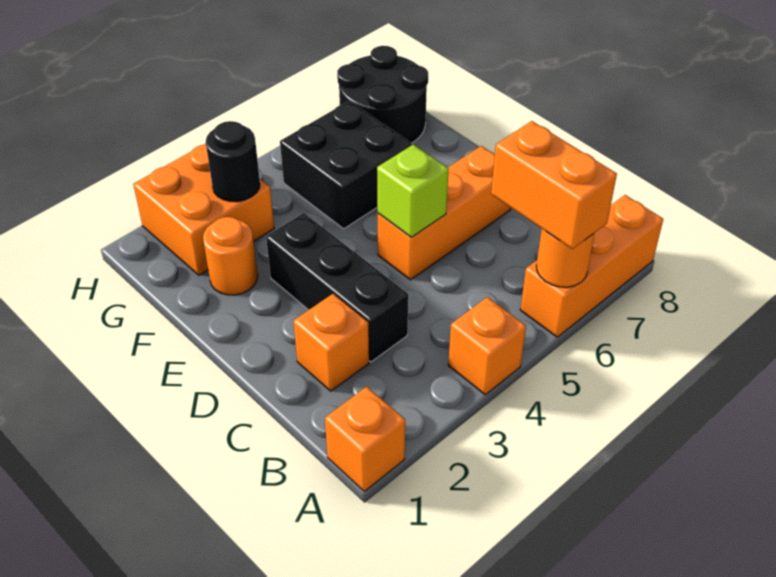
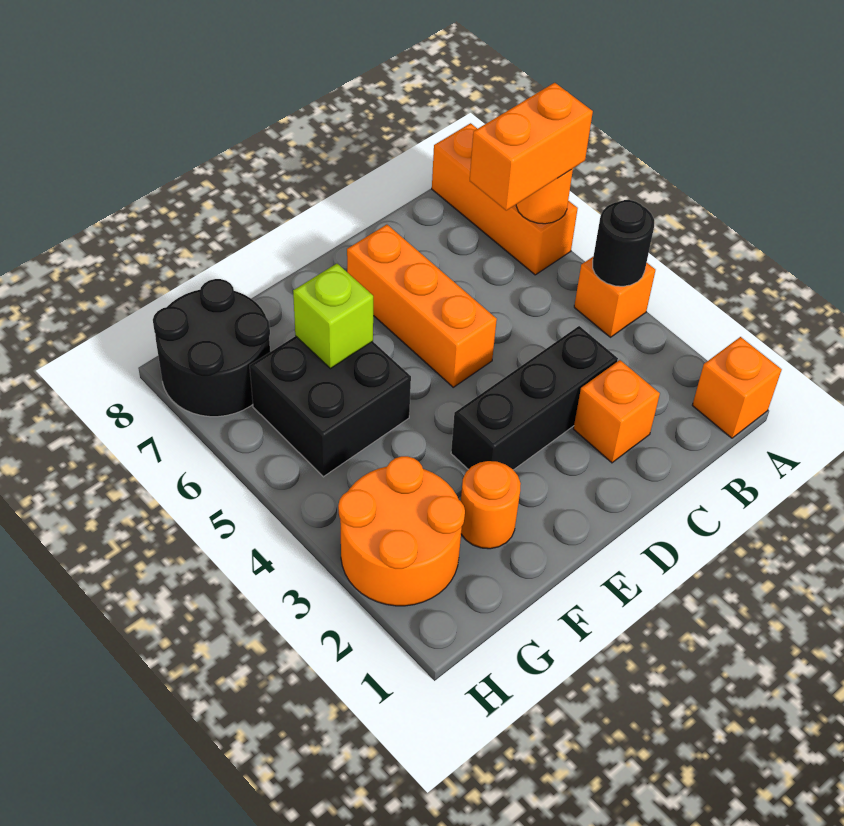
lime 1x1 brick [377,144,449,237] -> lime 1x1 brick moved to [293,264,373,369]
orange 2x2 brick [133,144,274,275] -> orange 2x2 round brick [338,456,465,606]
black 1x1 round brick [206,121,260,202] -> black 1x1 round brick moved to [593,200,654,286]

